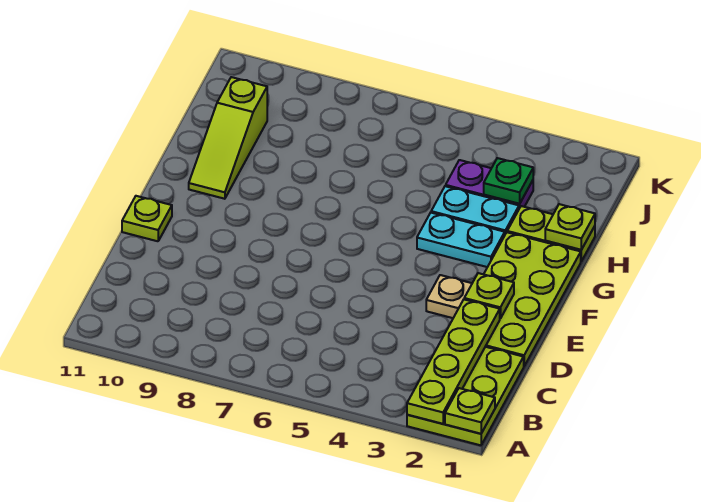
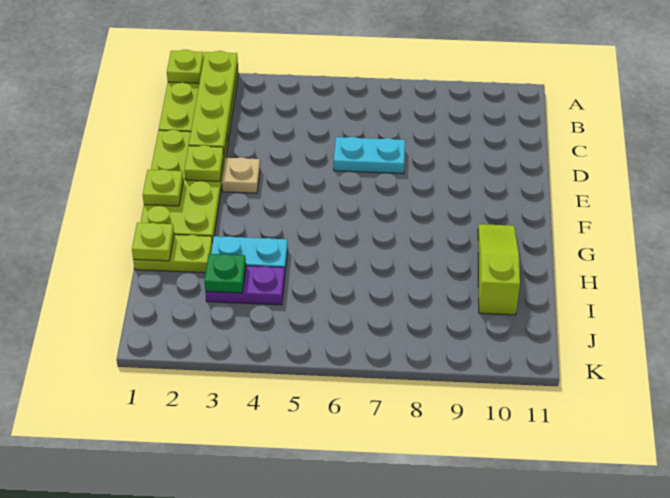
lime 1x1 plate [122,196,172,241] -> lime 1x1 plate moved to [143,169,183,206]
cyan 1x2 plate [417,213,505,267] -> cyan 1x2 plate moved to [334,137,405,174]

